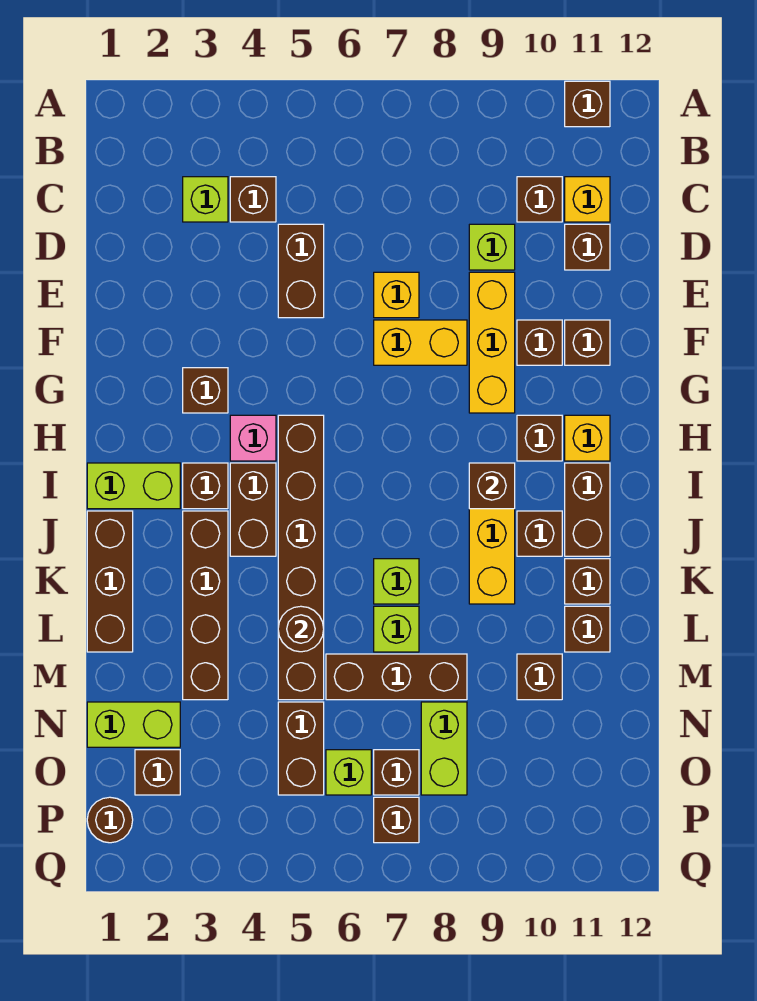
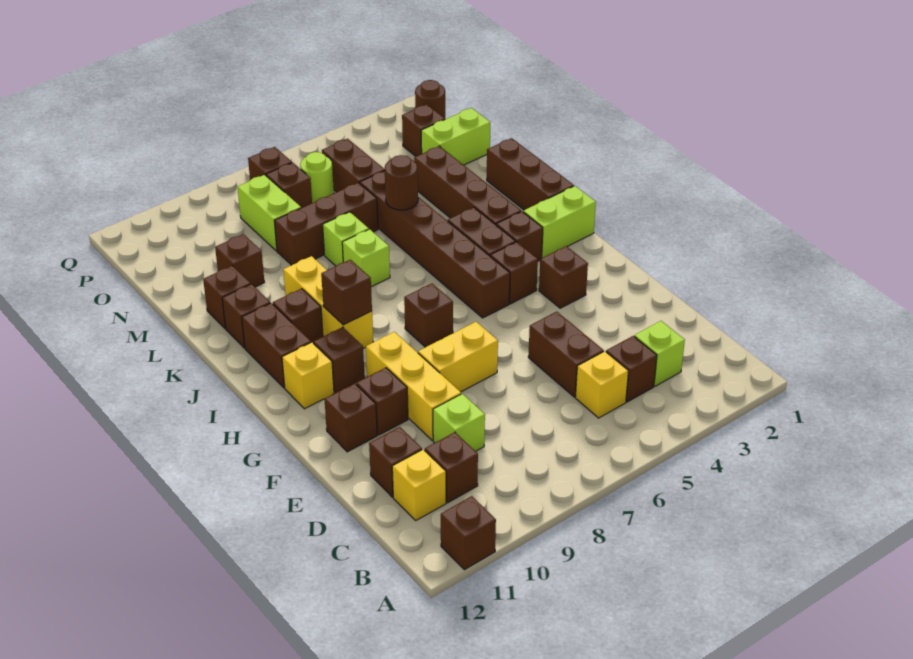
yellow 1x1 brick [374,272,419,318] -> yellow 1x1 brick moved to [575,351,628,418]
pink 1x1 brick [230,415,276,461] -> brown 1x1 brick [490,242,538,304]
none -> brown 1x1 brick [404,284,453,347]
lime 1x1 brick [326,750,371,795] -> lime 1x1 round brick [300,152,334,203]

